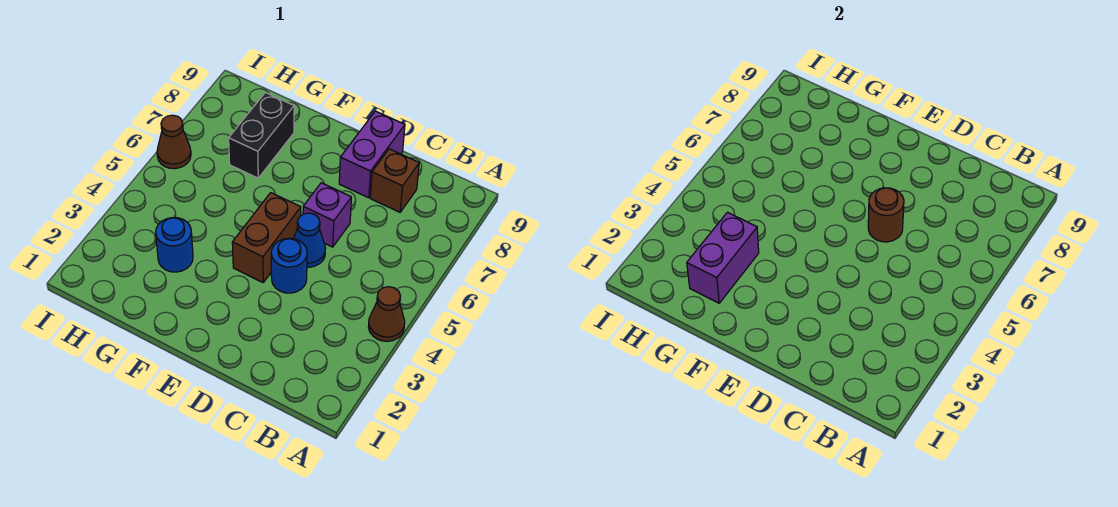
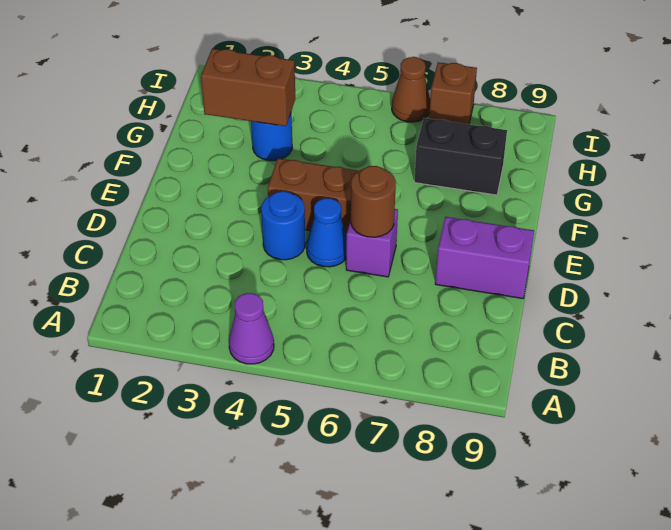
brown 1x1 cone [368,287,405,341] -> purple 1x1 cone [229,293,274,364]
brown 1x1 brick [370,149,419,212] -> brown 1x1 brick moved to [429,62,477,124]
purple 1x2 brick [687,212,759,303] -> brown 1x2 brick [201,49,295,126]

